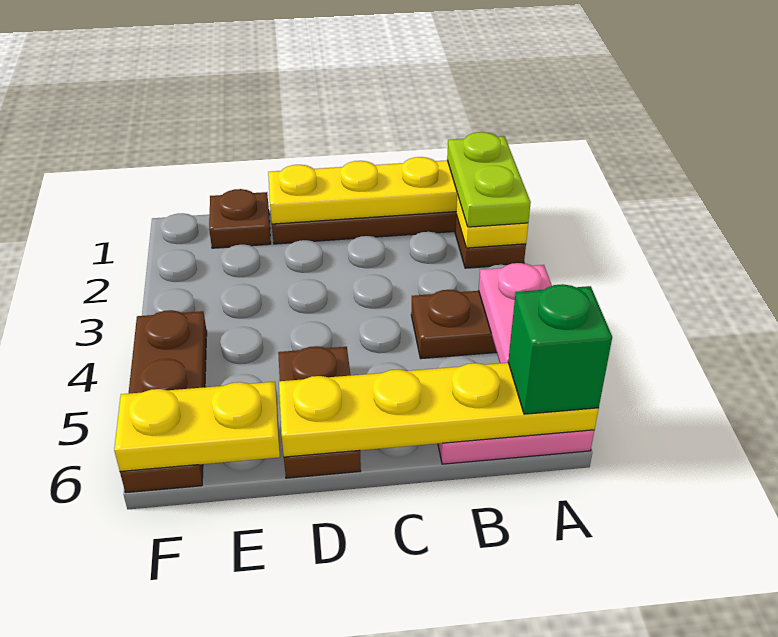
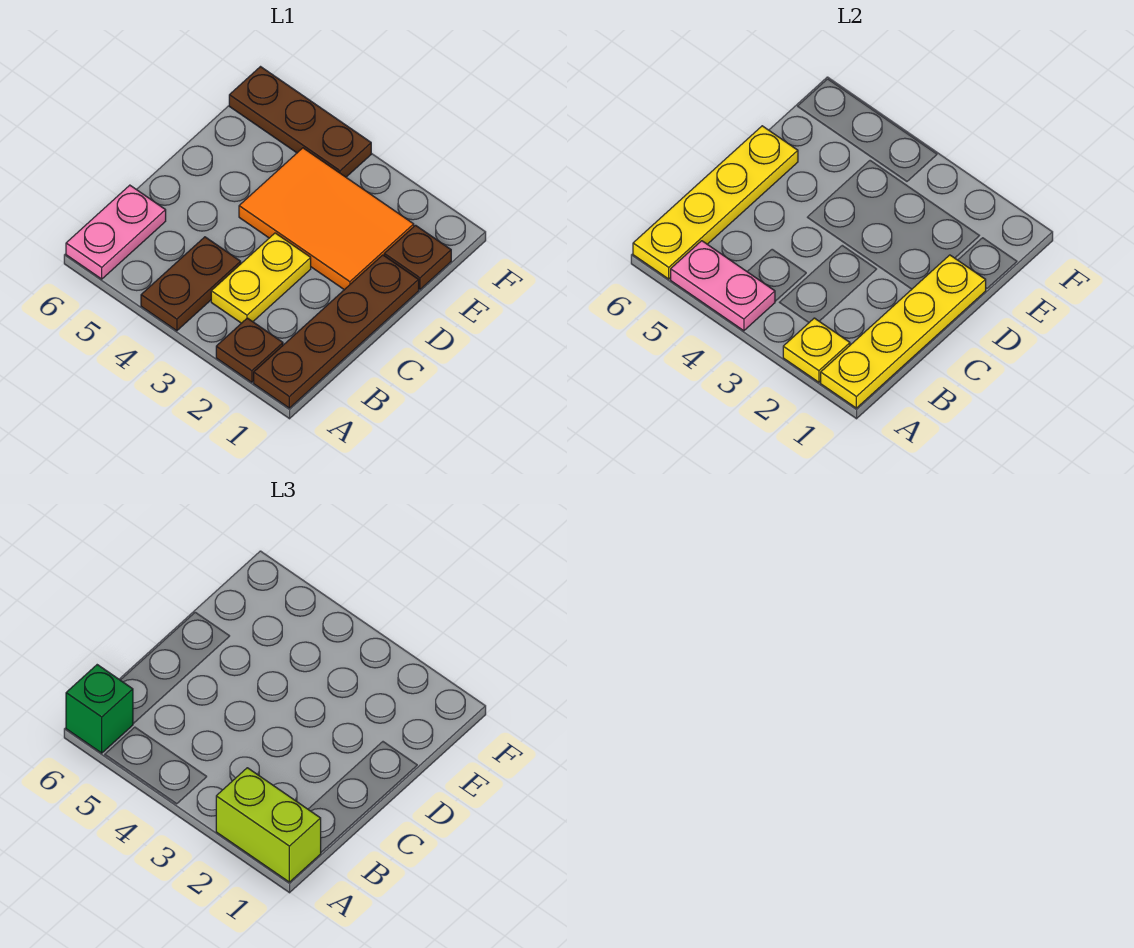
lime 1x2 plate [447,132,531,227] -> lime 1x2 brick [216,768,321,882]
none -> orange 2x3 tile [239,148,414,290]
brown 1x2 plate [278,346,361,478] -> none
yellow 1x2 plate [114,382,280,471] -> yellow 1x2 plate moved to [211,233,311,323]

